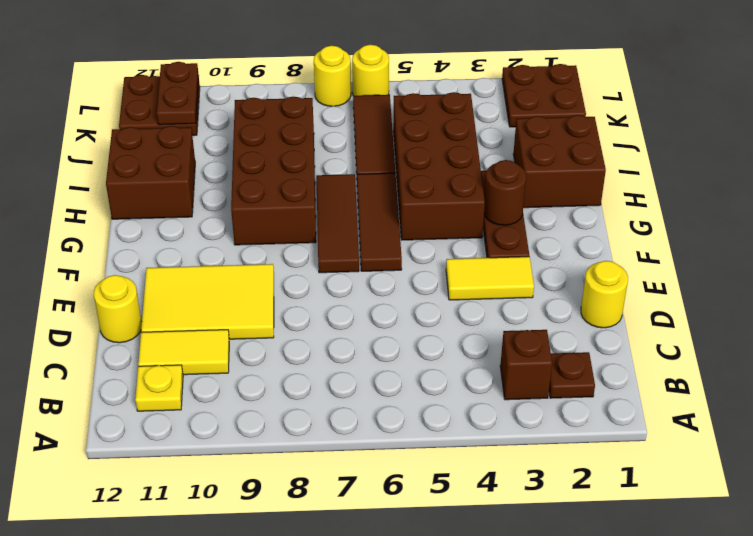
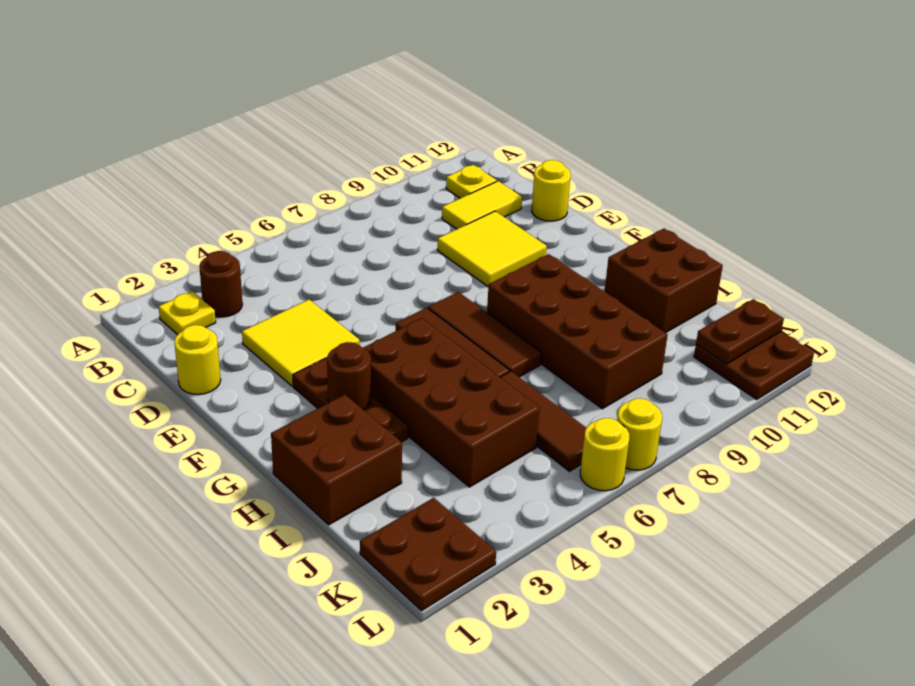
brown 1x1 plate [549,352,595,398] -> yellow 1x1 plate [159,291,216,335]
brown 1x1 brick [500,330,552,400] -> brown 1x1 round brick [199,251,242,317]
yellow 2x3 tile [141,264,274,339] -> yellow 2x2 tile [437,211,547,286]
yellow 1x2 tile [446,257,534,300] -> yellow 2x2 tile [242,300,360,386]
brown 1x2 plate [157,62,199,125] -> brown 1x2 plate turned to [696,299,784,364]

